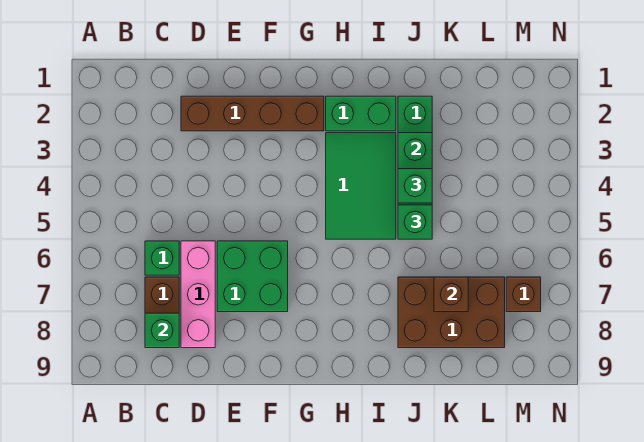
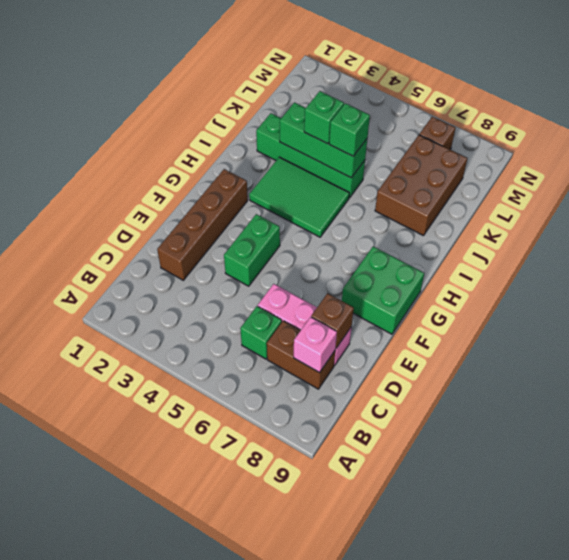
green 1x1 brick [145,313,179,348] -> pink 1x1 brick [294,317,337,373]
green 2x2 brick [217,241,288,312] -> green 2x2 brick moved to [342,246,424,334]
green 1x2 brick [326,96,396,131] -> green 1x2 brick moved to [224,214,280,286]
brown 1x1 brick [434,277,468,312] -> brown 1x1 brick moved to [311,293,354,348]

